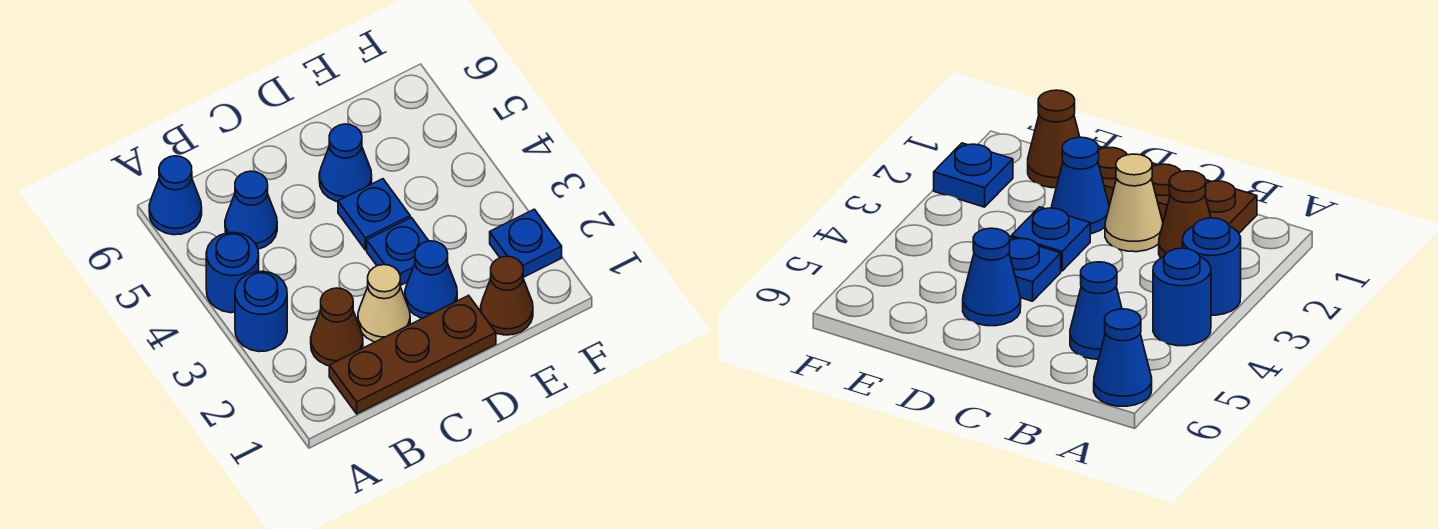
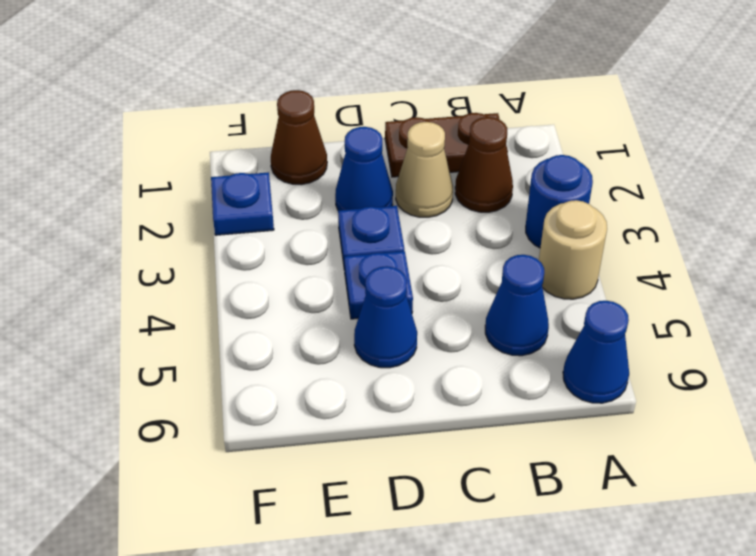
blue 1x1 round brick [206,232,259,313] -> tan 1x1 round brick [539,200,607,299]
brown 1x3 plate [329,295,496,414] -> brown 1x2 plate [385,113,508,177]

